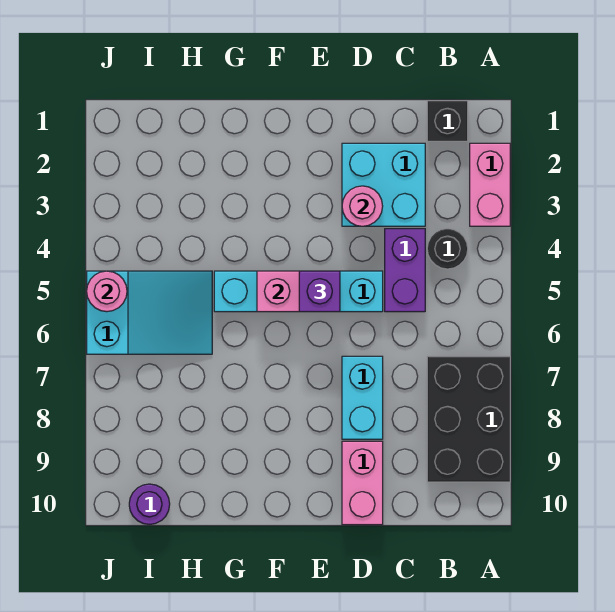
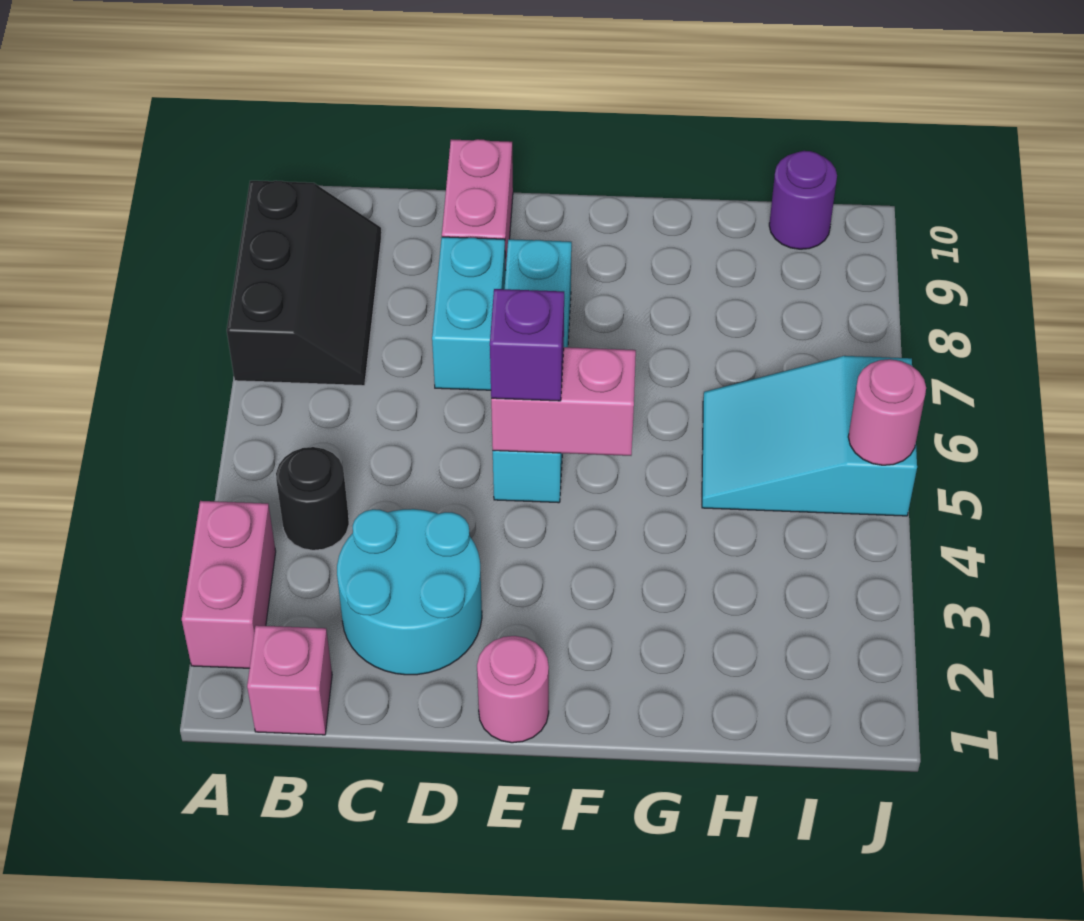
black 2x3 brick [427,356,510,482] -> black 2x3 slope [227,181,382,386]
black 1x1 brick [427,101,468,141] -> pink 1x1 brick [247,625,332,735]
cyan 2x2 brick [342,143,425,226] -> cyan 2x2 round brick [337,509,482,675]
purple 1x2 brick [385,229,425,312] -> none
pink 1x1 round brick [342,186,383,226] -> pink 1x1 round brick moved to [477,636,549,743]
cyan 1x4 brick [214,271,383,312] -> cyan 1x4 brick turned to [493,239,572,503]

